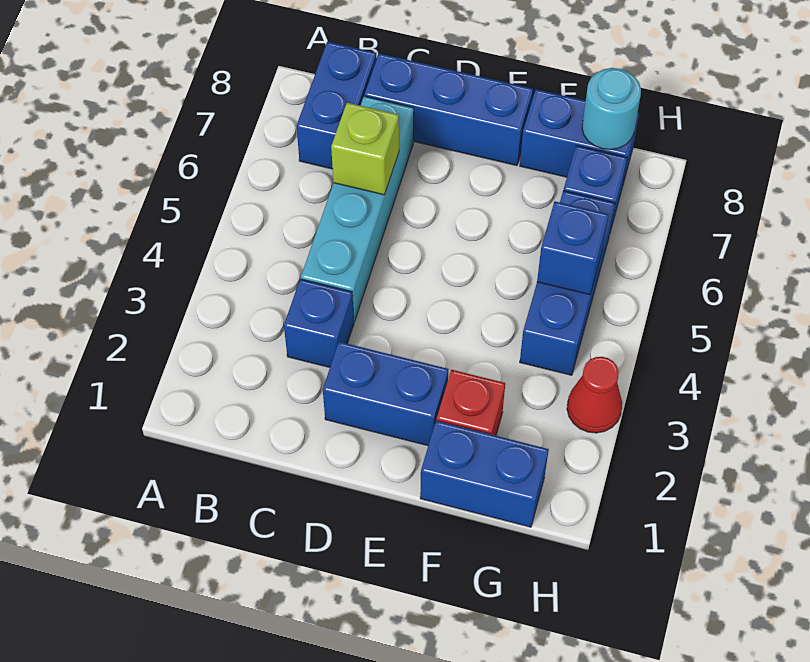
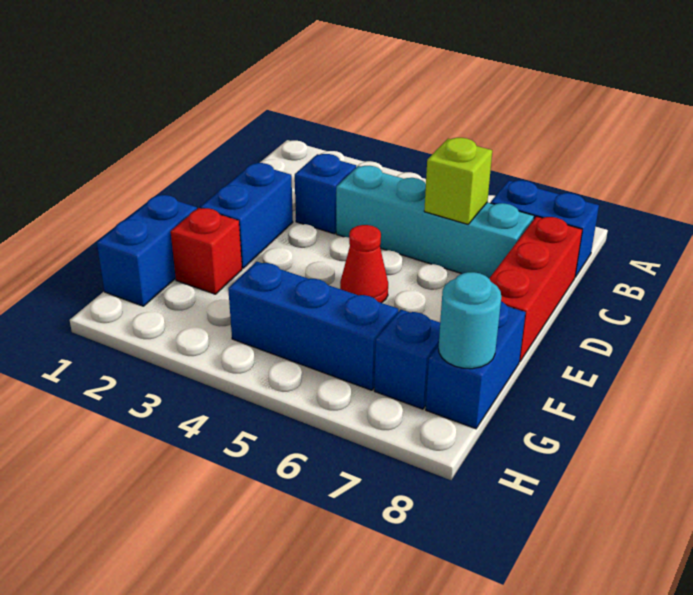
blue 1x3 brick [364,53,533,166] -> red 1x3 brick [489,216,582,362]
blue 1x1 brick [537,201,609,295] -> none
red 1x1 cone [567,357,622,433] -> red 1x1 cone moved to [340,225,388,303]

